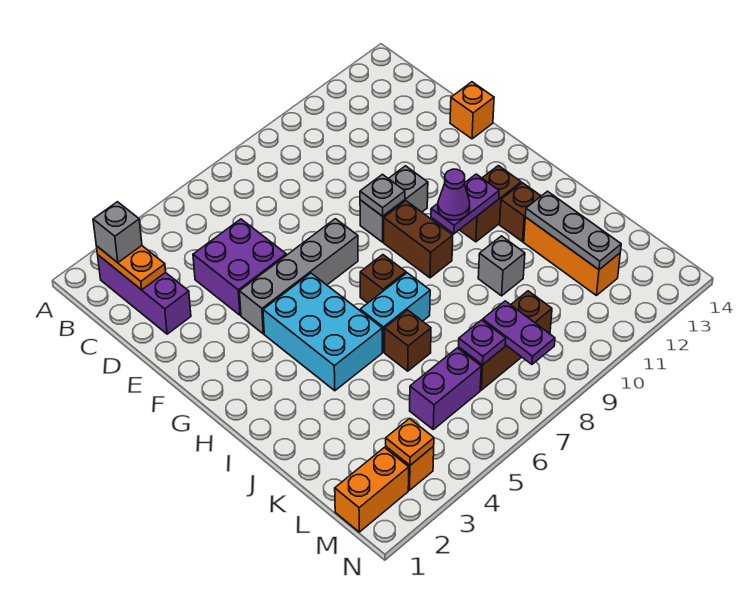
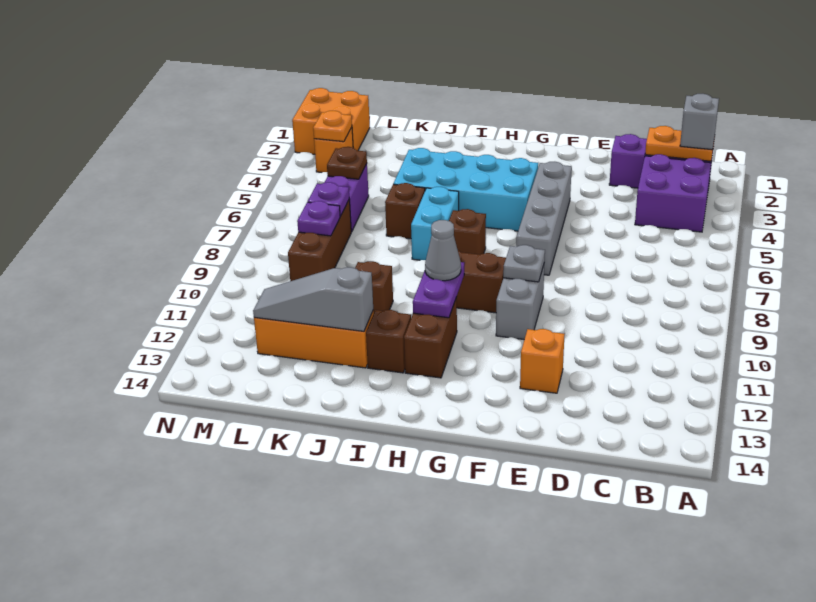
purple 2x2 brick [193,219,286,315] -> purple 2x2 brick moved to [635,154,711,232]
orange 1x1 brick [450,82,494,139] -> orange 1x1 brick moved to [520,329,565,393]
cyan 2x3 brick [263,273,382,391] -> cyan 2x4 brick [394,148,538,231]
purple 1x1 cone [438,169,470,220] -> grey 1x1 cone [425,220,461,281]
grey 1x1 brick [478,236,525,296] -> brown 1x1 brick [355,261,393,312]
grey 1x3 plate [525,191,621,270] -> grey 1x3 slope [253,267,373,332]
none -> brown 1x1 plate [327,147,367,179]
purple 1x2 plate [483,301,555,364] -> purple 1x1 plate [297,201,340,236]
orange 1x2 brick [335,448,409,532] -> orange 2x2 brick [292,88,370,154]

